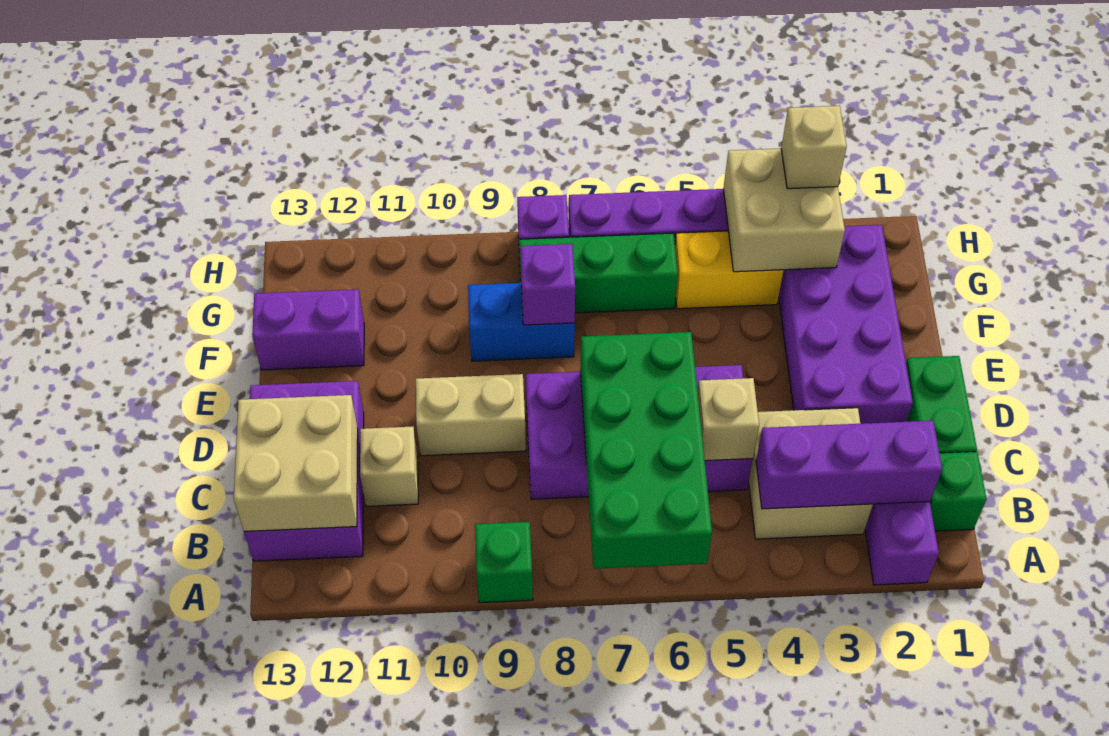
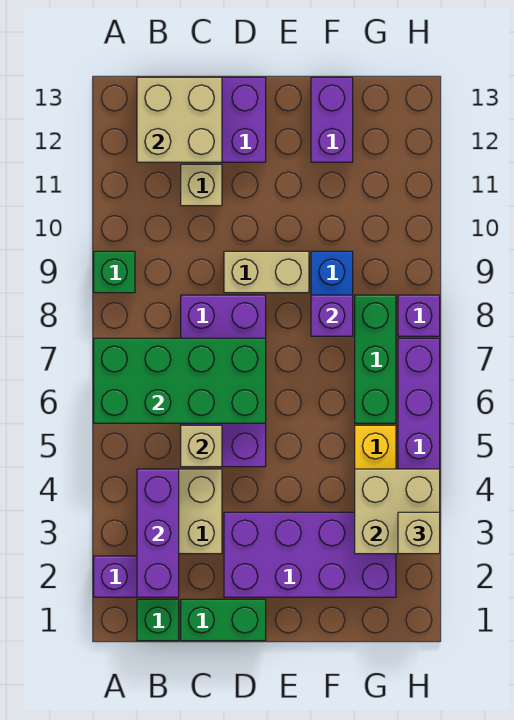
tan 1x2 brick [416,374,526,456] -> tan 1x2 brick turned to [224,251,309,293]

